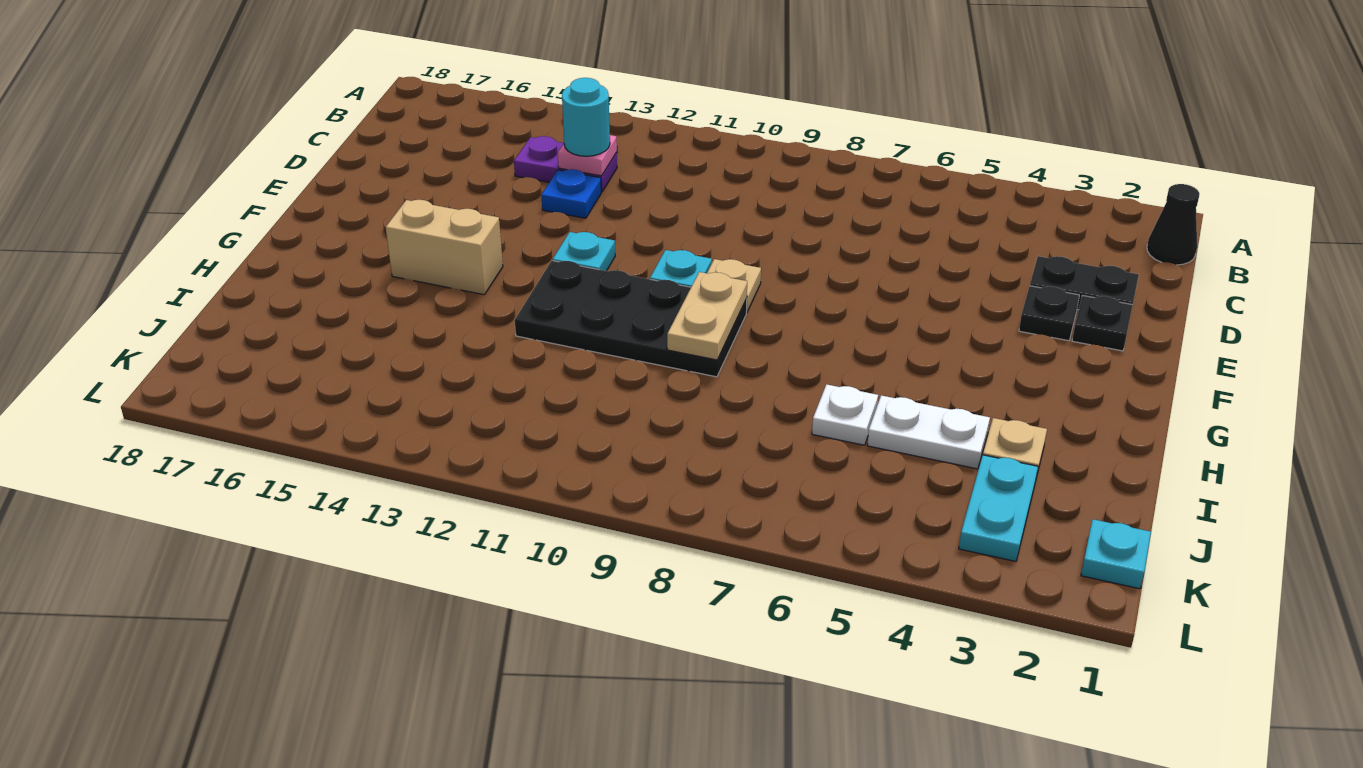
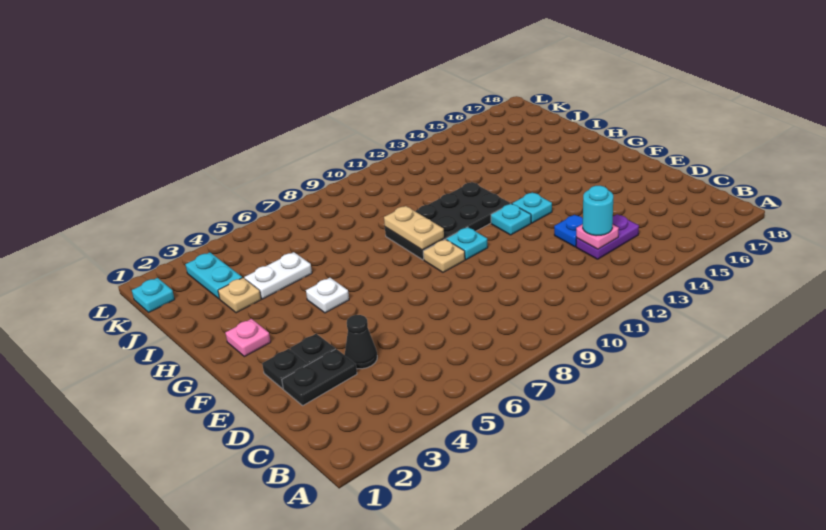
black 1x1 cone [1147,184,1200,265] -> black 1x1 cone moved to [345,315,377,369]
none -> cyan 1x1 plate [512,192,552,223]
none -> pink 1x1 plate [225,319,271,357]
tan 1x2 brick [386,200,503,295] -> none
white 1x1 plate [812,384,878,445] -> white 1x1 plate moved to [306,278,349,313]

